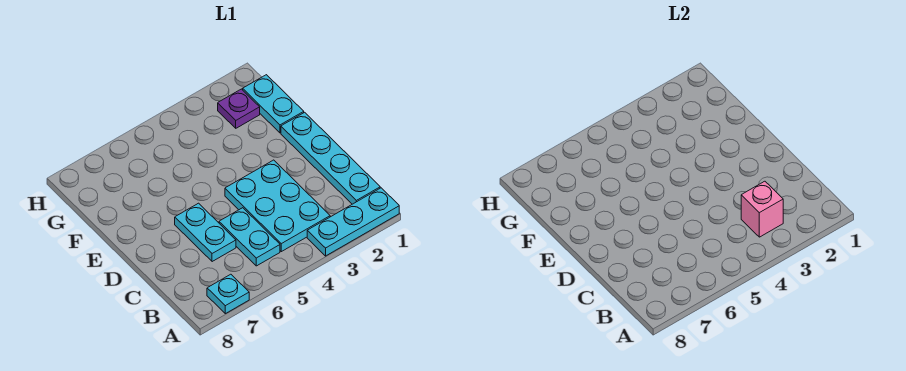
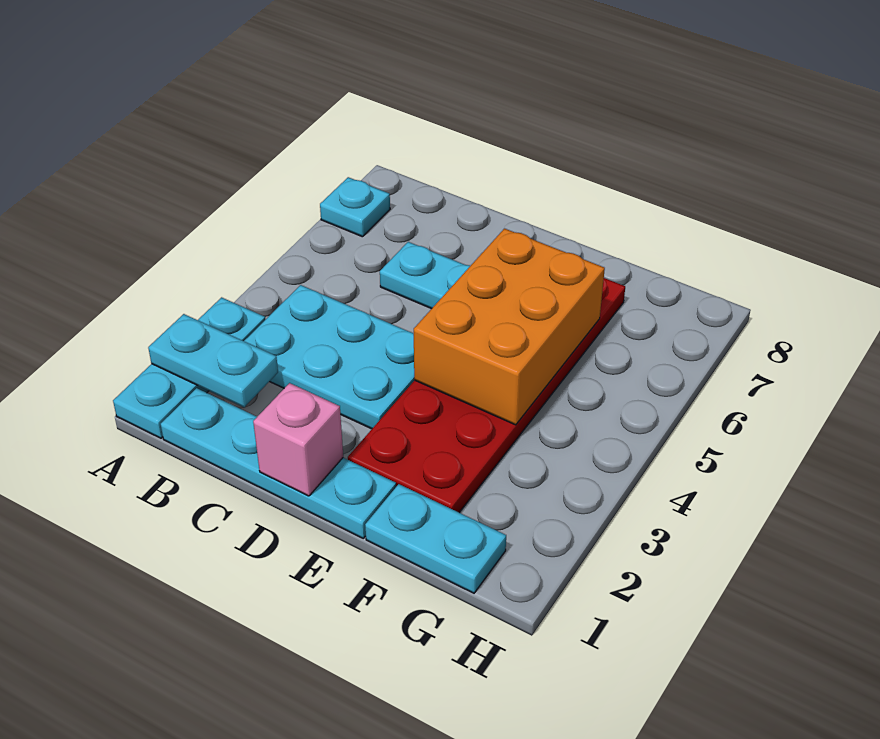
pink 1x1 brick [741,181,783,237] -> pink 1x1 brick moved to [253,383,343,496]
cyan 1x2 plate [219,208,280,266] -> cyan 1x2 plate moved to [148,314,278,407]
none -> red 2x6 plate [348,278,625,513]
none -> orange 2x3 brick [414,229,605,425]
purple 1x1 plate [218,89,260,128] -> none

